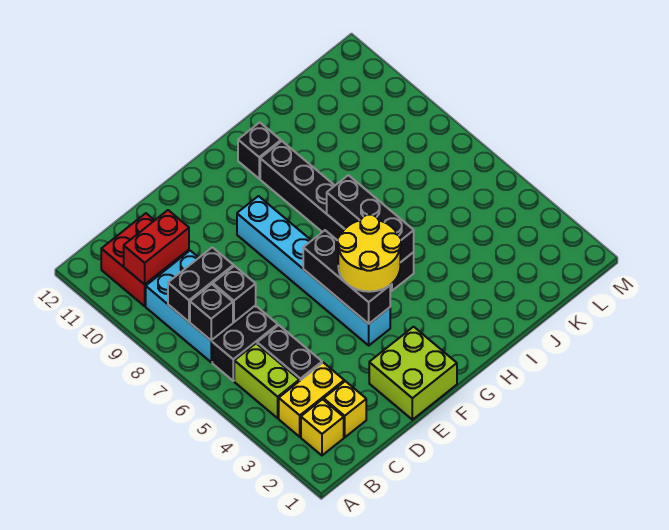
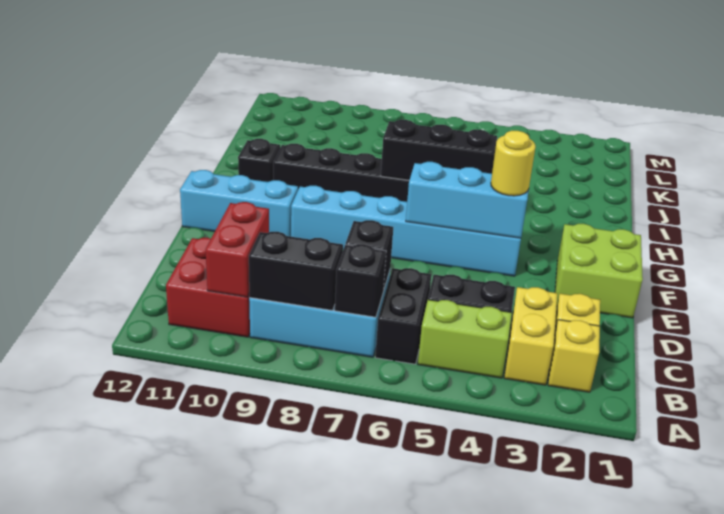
black 1x2 brick [168,247,233,322] -> black 1x2 brick turned to [249,232,343,310]
black 1x3 brick [303,230,390,324] -> cyan 1x3 brick [406,162,529,238]
yellow 2x2 round brick [338,215,401,292] -> yellow 1x1 round brick [491,131,536,196]
none -> cyan 1x3 brick [180,170,298,237]

